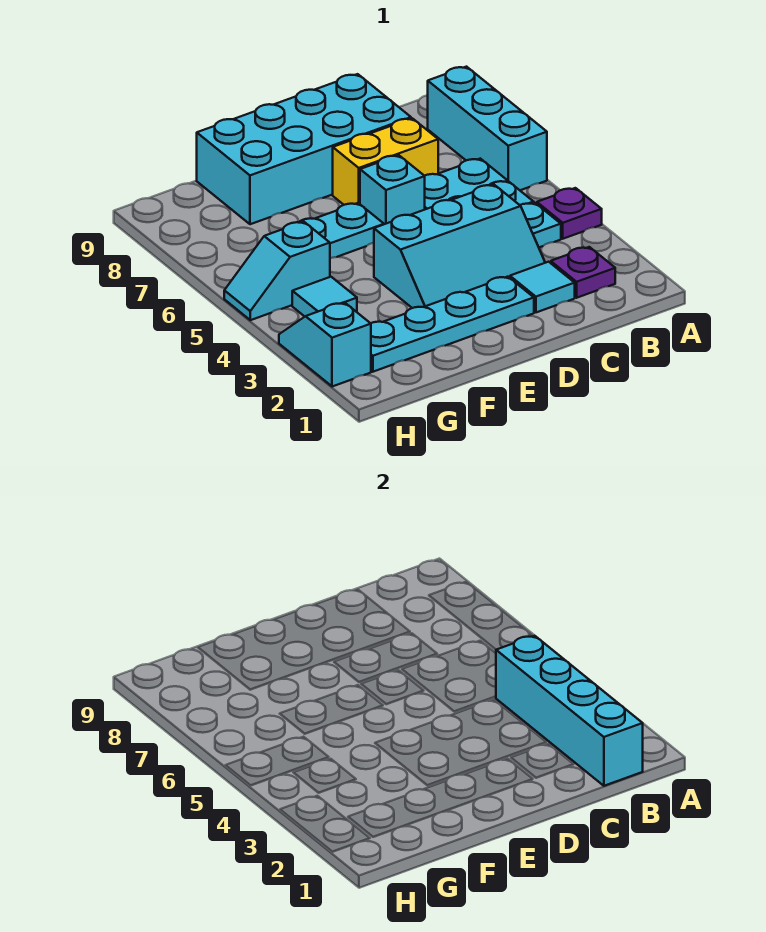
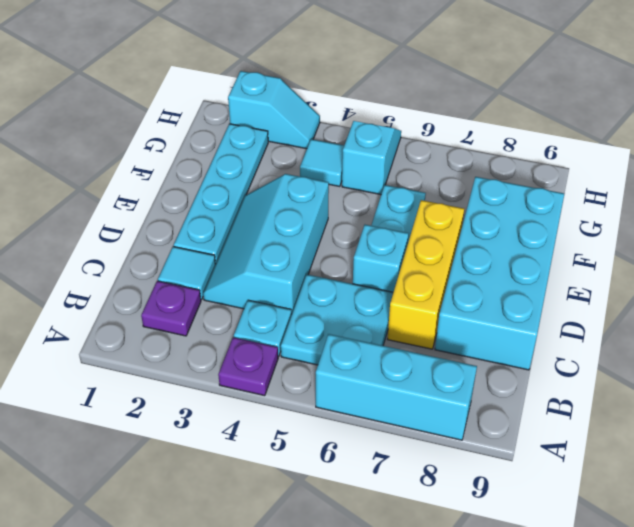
cyan 1x4 brick [496,636,643,786] -> none
yellow 1x2 brick [333,118,438,205] -> yellow 1x3 brick [388,200,464,349]

